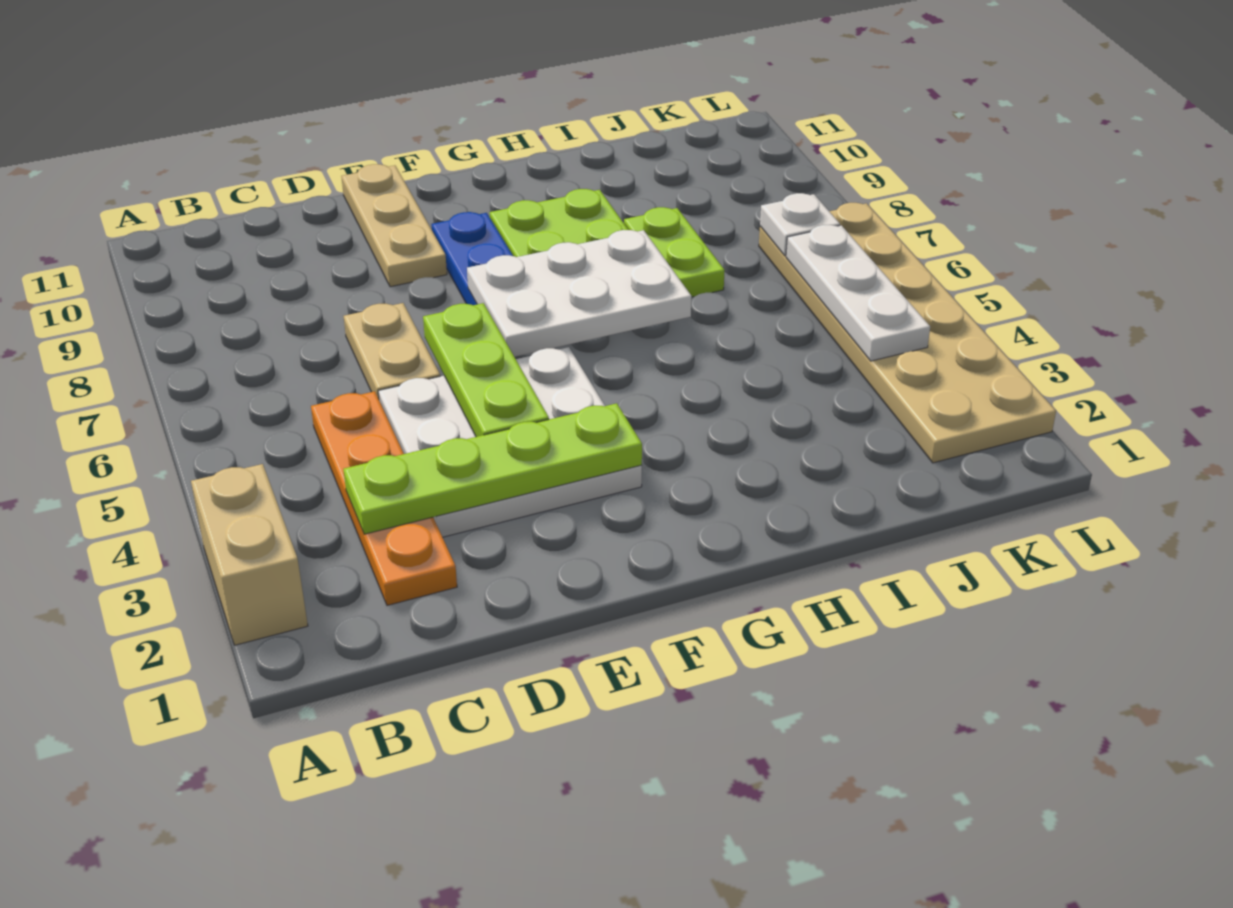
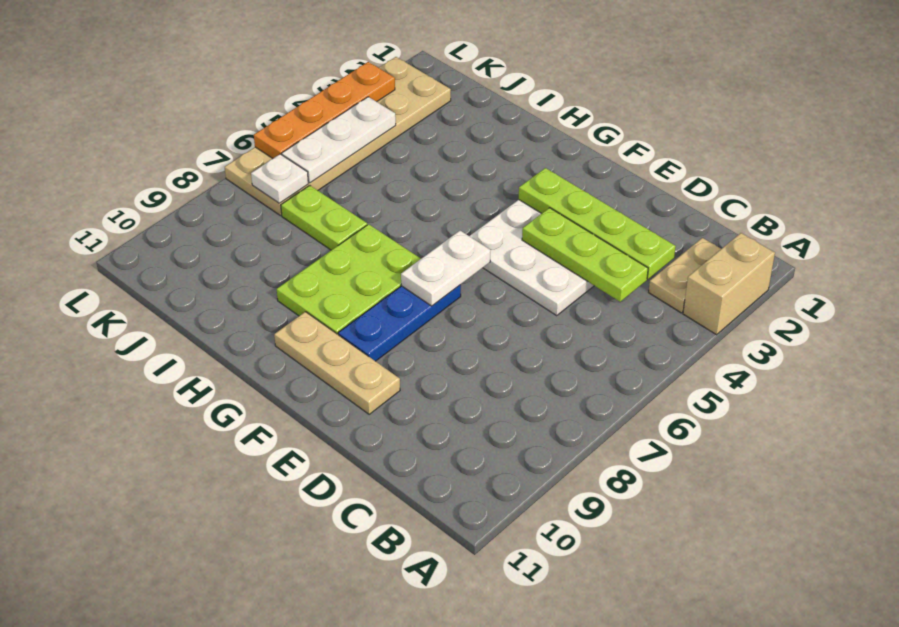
orange 1x4 plate [311,391,457,605] -> orange 1x4 plate moved to [254,62,395,158]
tan 1x2 plate [344,303,440,399] -> tan 1x2 plate moved to [649,238,721,313]
lime 1x3 plate [423,303,549,437] -> lime 1x3 plate turned to [522,208,648,302]
tan 1x3 plate [341,164,447,287] -> tan 1x3 plate turned to [274,312,400,414]
white 2x3 plate [467,230,692,357] -> white 1x2 plate [401,231,491,306]
lime 1x2 plate [624,207,725,297] -> lime 1x2 plate turned to [281,185,367,250]

